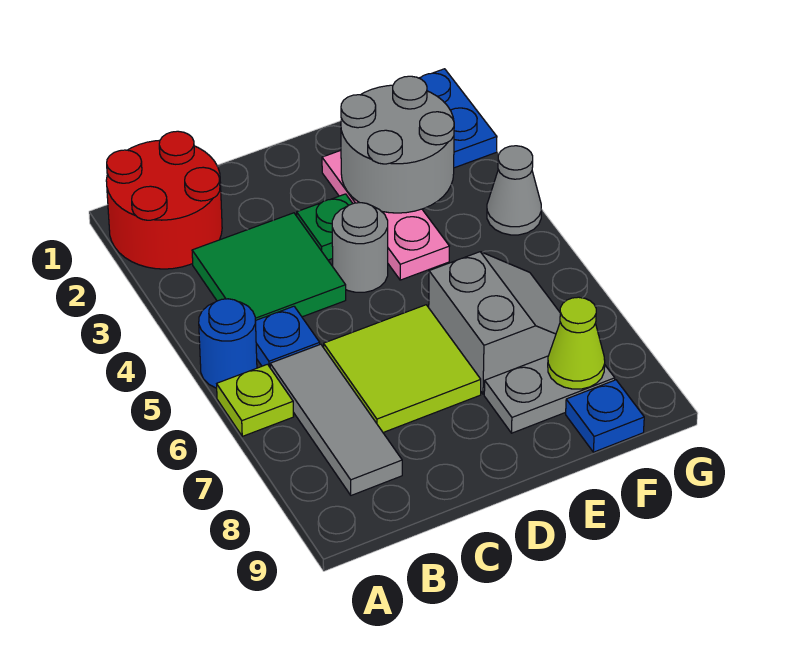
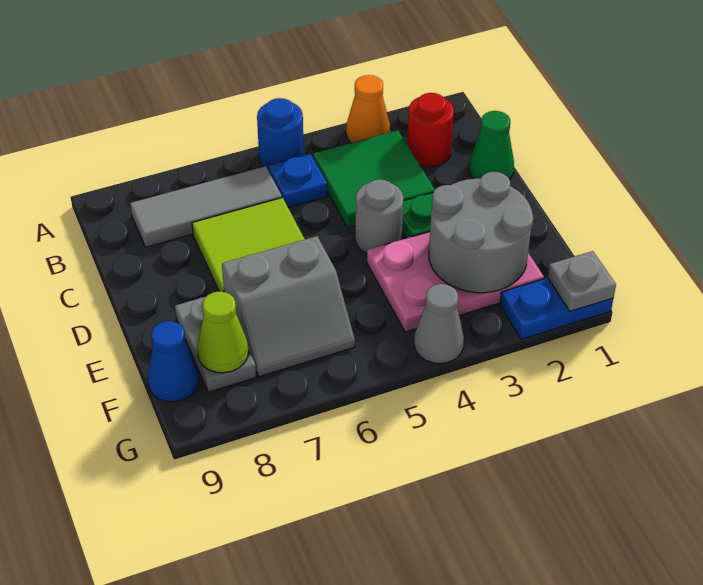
red 2x2 round brick [106,131,222,269] -> red 1x1 round brick [407,93,454,167]
none -> orange 1x1 cone [346,75,390,143]
lime 1x1 plate [217,364,294,436] -> none
none -> green 1x1 cone [469,111,514,179]
pink 1x3 plate [322,150,449,280] -> pink 2x3 plate [367,232,544,332]
blue 1x1 plate [566,380,644,452] -> blue 1x1 cone [147,321,199,402]
none -> grey 1x1 plate [547,251,616,311]

